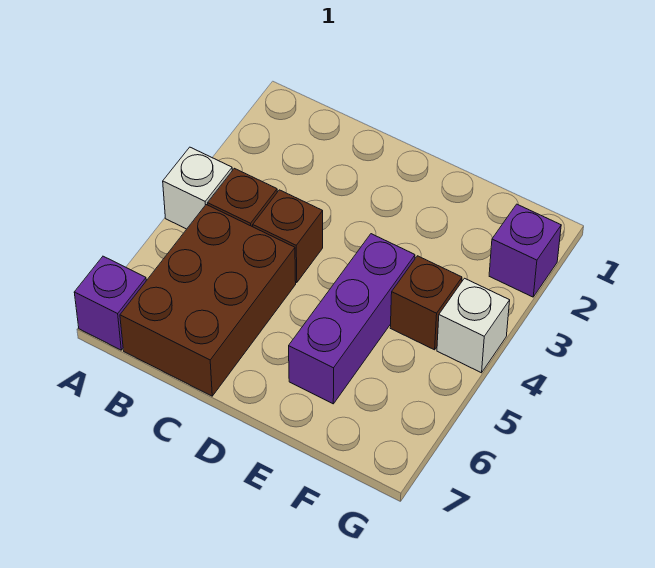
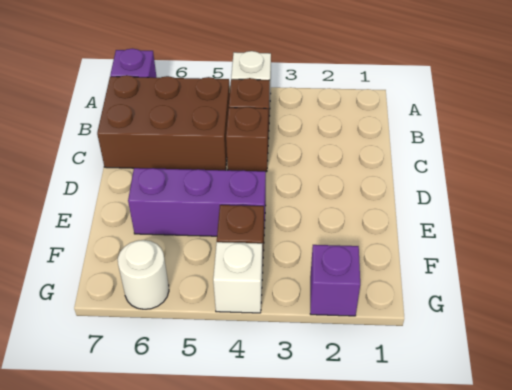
none -> white 1x1 round brick [118,240,169,309]

